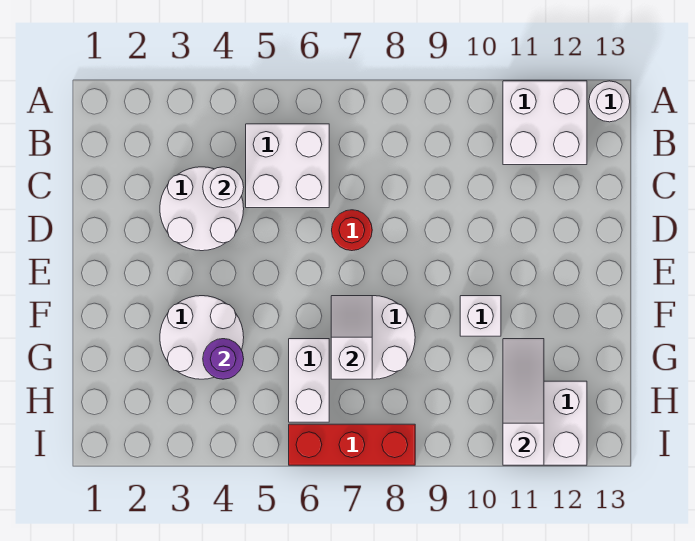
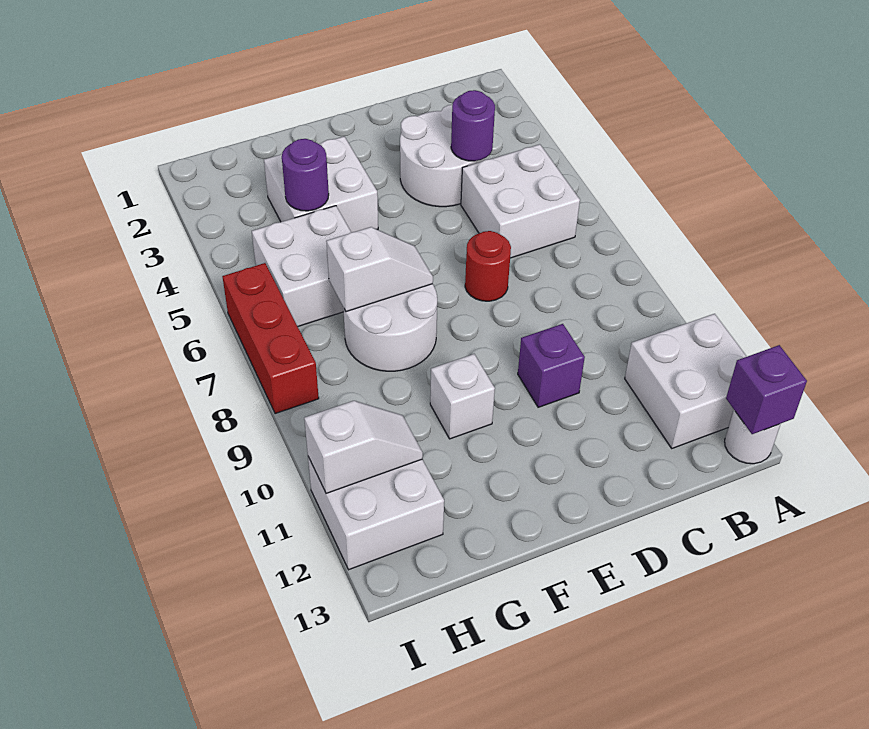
none -> purple 1x1 brick [726,345,807,434]
white 1x1 round brick [203,167,244,208] -> purple 1x1 round brick [451,90,495,161]
none -> purple 1x1 brick [518,324,585,407]
white 2x2 round brick [160,296,244,379] -> white 2x2 brick [264,136,378,232]
white 1x2 brick [289,339,329,422] -> white 2x2 brick [252,206,351,327]
white 1x3 slope [503,339,544,465] -> white 1x2 slope [304,401,423,493]

